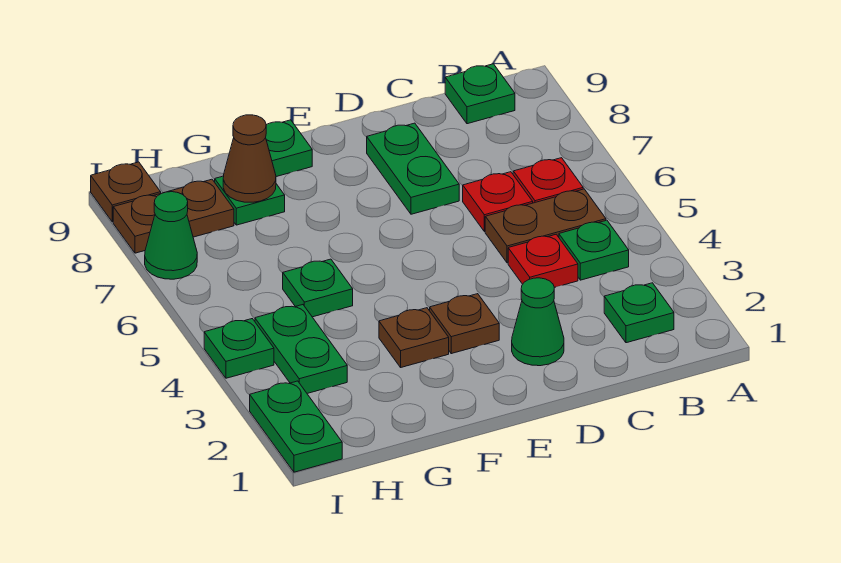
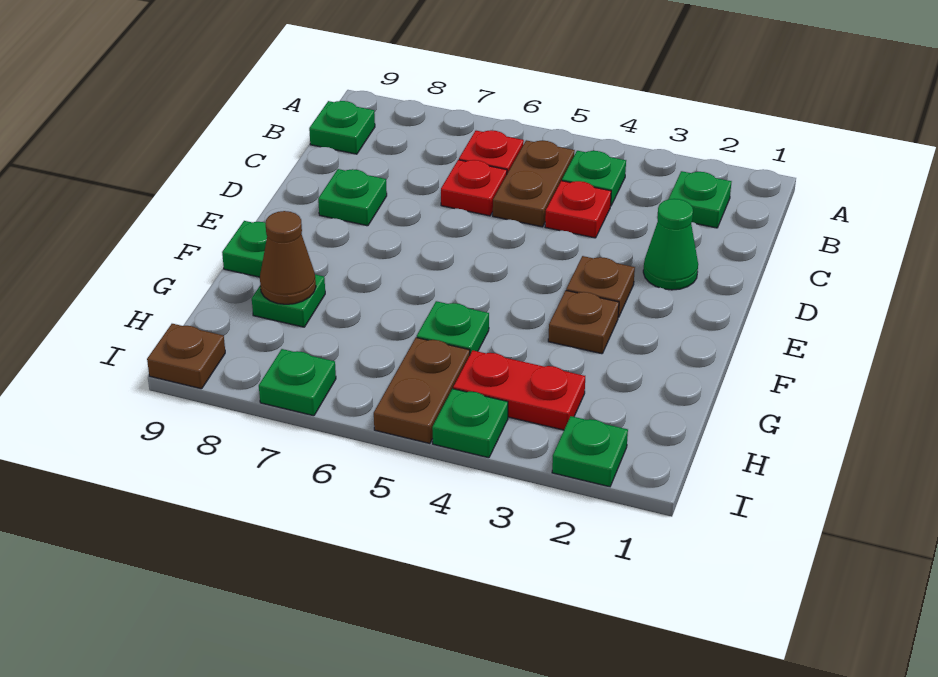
green 1x2 plate [367,123,459,214] -> green 1x1 plate [318,169,387,226]
green 1x2 plate [255,305,347,393] -> red 1x2 plate [453,350,585,430]
brown 1x2 plate [113,179,234,253] -> brown 1x2 plate moved to [374,338,470,444]
green 1x2 plate [250,381,342,472] -> green 1x1 plate [552,416,628,487]
green 1x1 cone [145,192,197,279] -> green 1x1 plate [259,349,336,416]

